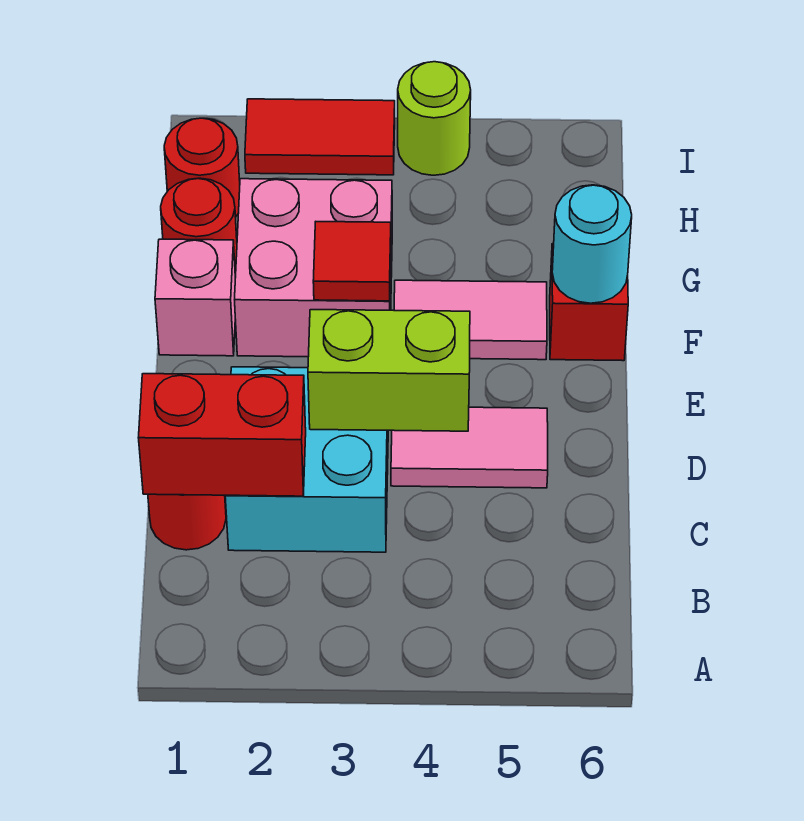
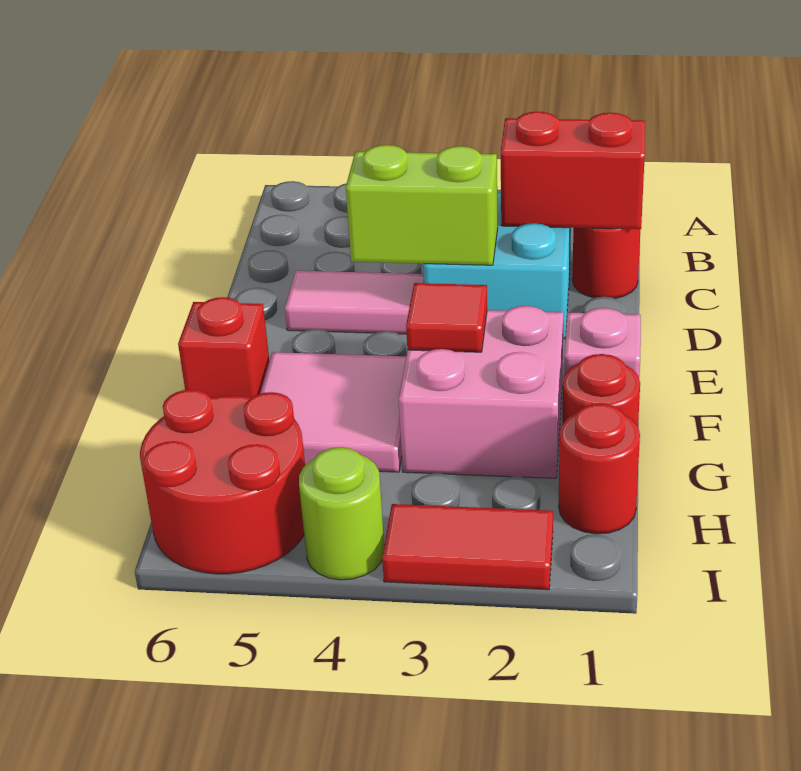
pink 1x2 tile [394,280,547,360] -> pink 2x2 tile [260,352,406,472]
cyan 1x1 round brick [552,185,632,303] -> none
none -> red 2x2 round brick [140,389,305,574]

